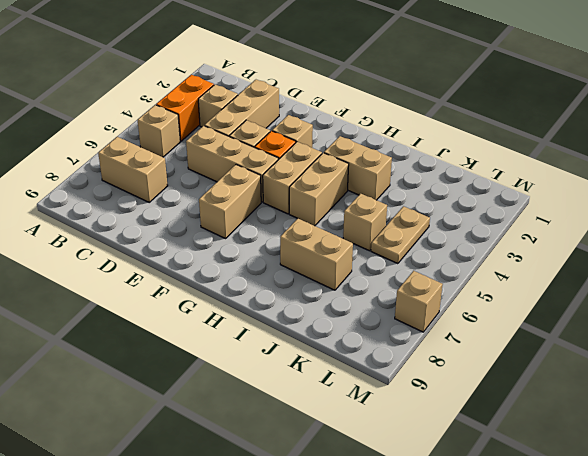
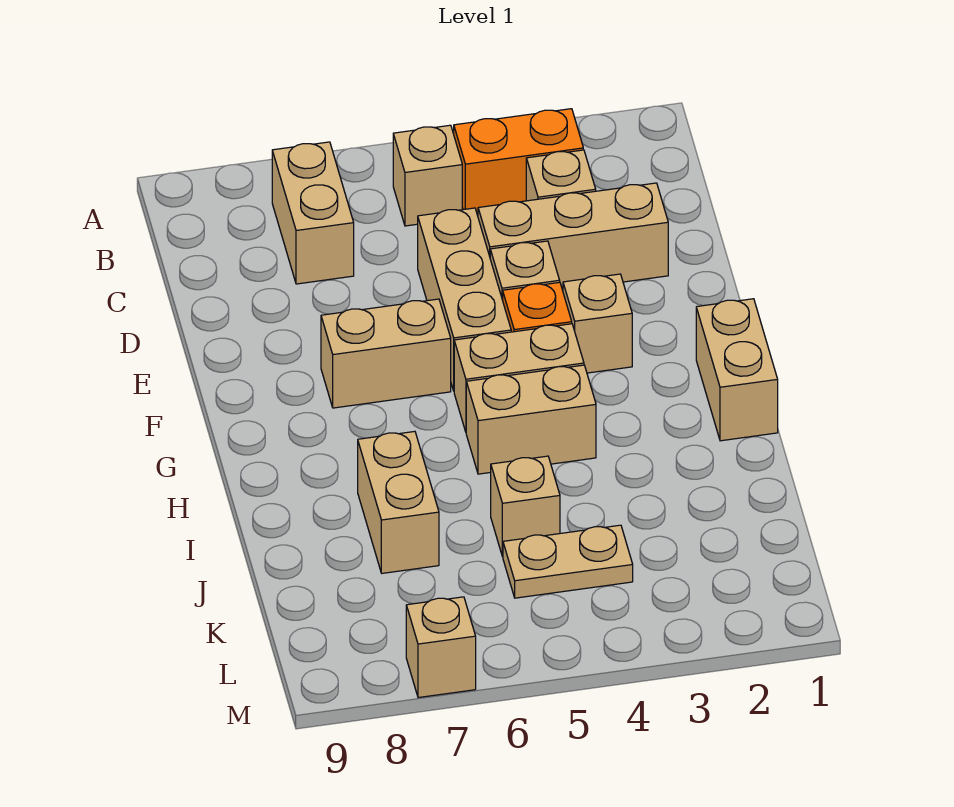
tan 1x2 brick [324,136,392,200] -> tan 1x2 brick moved to [696,299,778,441]

